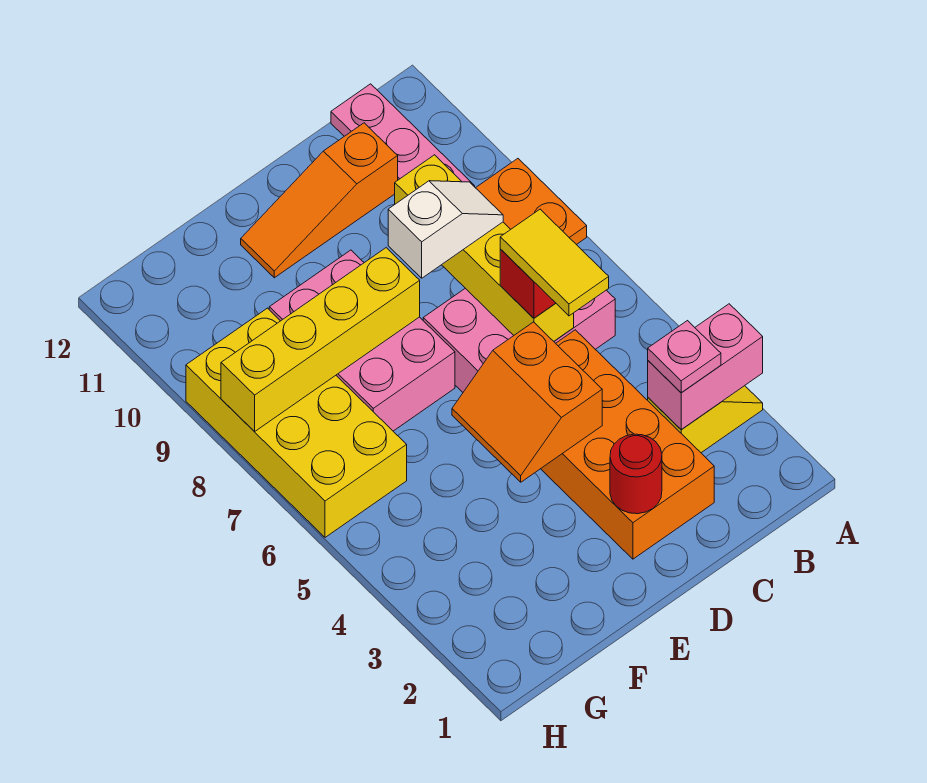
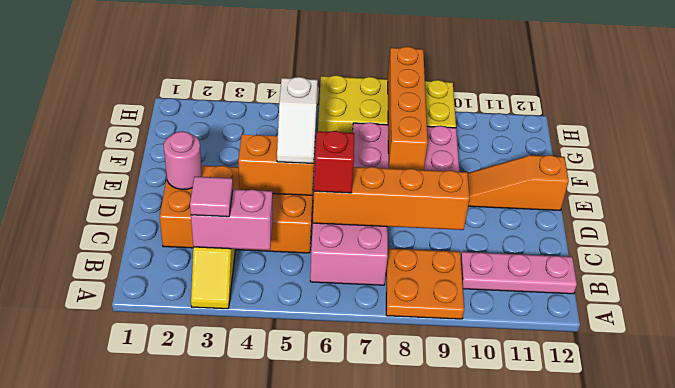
pink 1x2 brick [648,304,763,430] -> pink 1x2 brick turned to [191,189,273,250]
pink 1x1 plate [648,321,721,393] -> pink 1x1 tile [190,176,233,217]
yellow 1x2 tile [500,209,609,316] -> none
yellow 1x4 brick [395,155,574,341] -> orange 1x4 brick [313,167,470,230]
white 1x2 slope [388,181,503,278] -> white 1x2 slope moved to [277,77,318,163]
orange 1x3 slope [241,123,398,278] -> orange 1x3 slope turned to [468,155,569,211]
red 1x1 round brick [610,434,662,514] -> pink 1x1 round brick [164,131,202,190]
yellow 1x4 brick [221,248,420,432] -> orange 1x4 brick [388,47,428,170]

